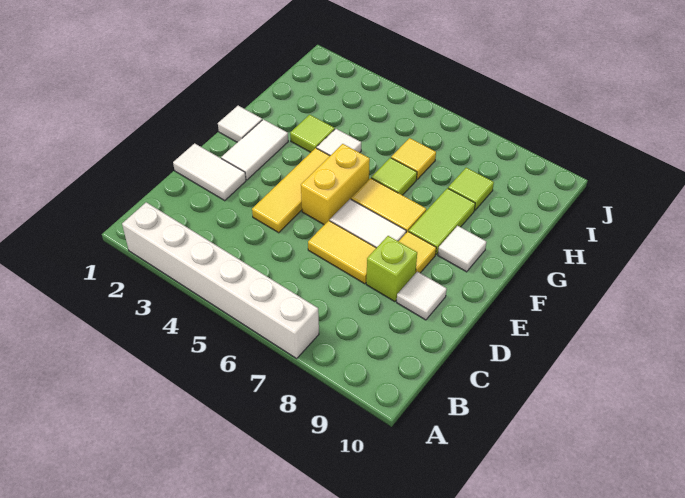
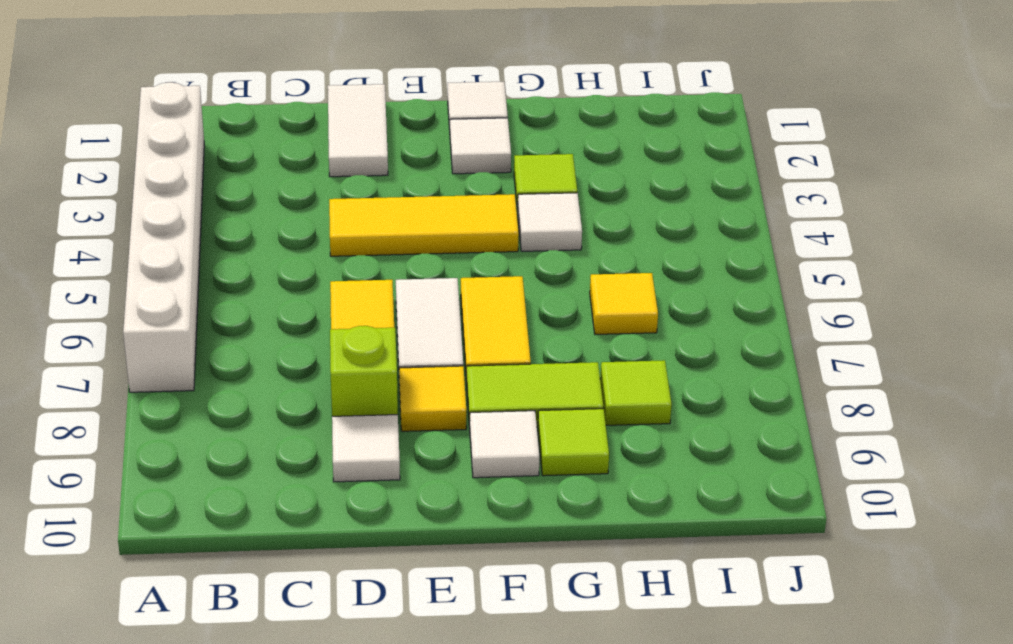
white 1x2 tile [221,119,288,180] -> white 1x1 tile [450,118,511,174]
yellow 1x2 brick [301,144,370,225] -> none
lime 1x1 tile [371,158,417,195] -> lime 1x1 tile moved to [538,409,609,476]

